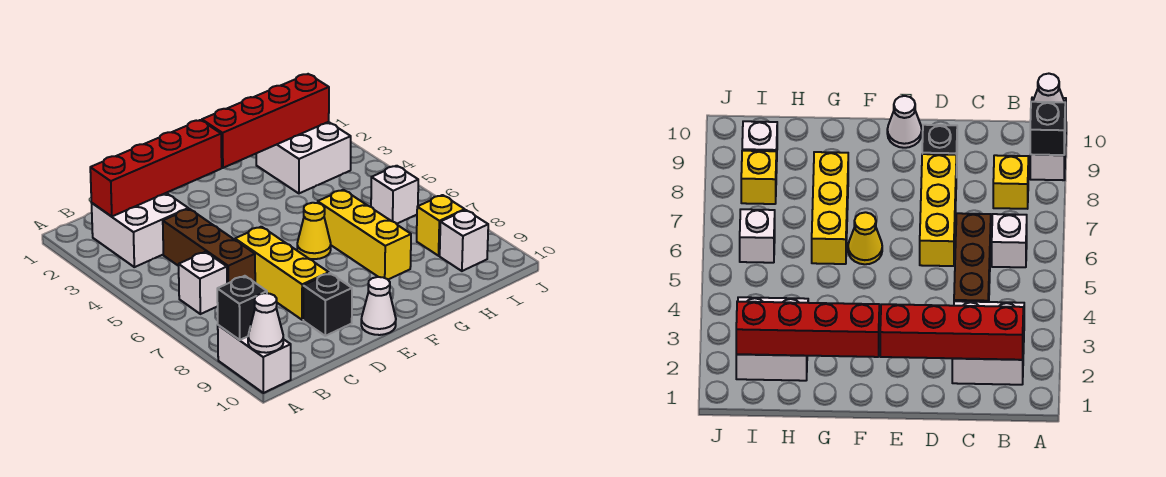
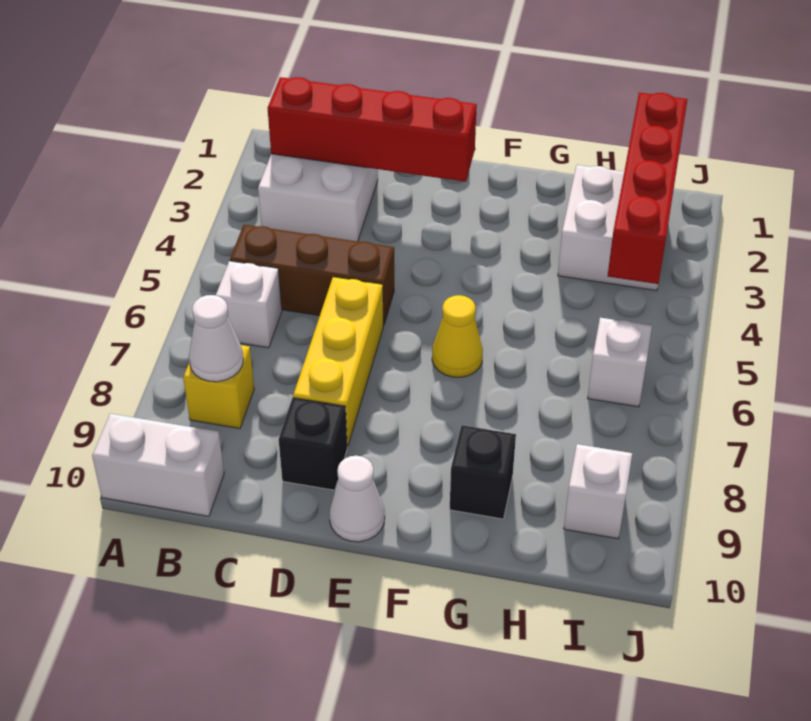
white 1x2 brick [218,325,291,393] -> white 1x2 brick turned to [92,413,224,516]
black 1x1 brick [217,276,267,340] -> black 1x1 brick moved to [450,425,516,519]
white 1x1 cone [248,293,283,353] -> white 1x1 cone moved to [189,295,243,382]
brown 1x3 brick [163,209,255,284] -> brown 1x3 brick turned to [230,225,394,326]
red 1x4 brick [202,74,329,168] -> red 1x4 brick turned to [608,93,688,284]
yellow 1x3 brick [318,190,411,279] -> none
yellow 1x1 brick [417,195,465,256] -> none

